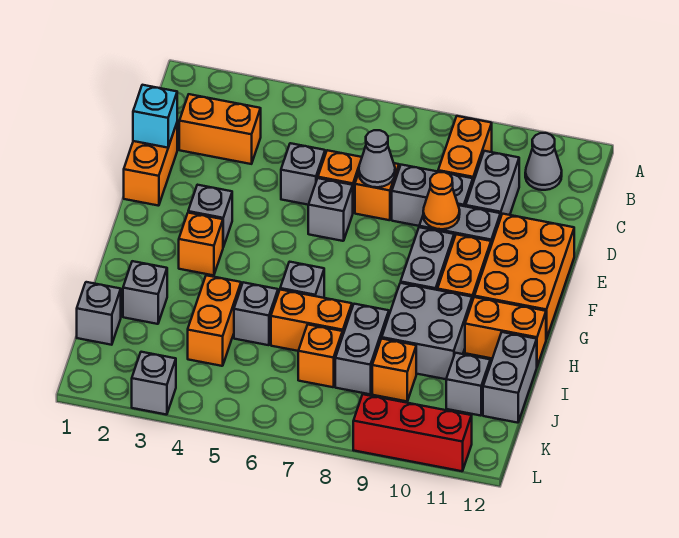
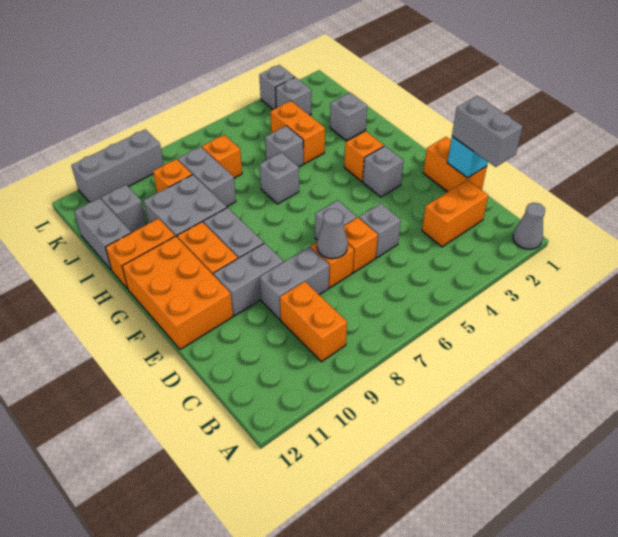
grey 1x1 cone [525,133,562,190] -> grey 1x1 cone moved to [513,203,545,249]
grey 1x2 brick [466,151,519,218] -> grey 1x2 brick moved to [452,96,523,167]
orange 1x1 cone [423,172,460,229] -> none
orange 1x2 brick [271,290,352,351] -> none
grey 1x1 brick [77,282,121,345] -> grey 1x1 brick moved to [275,77,311,115]
red 1x3 brick [353,394,472,471] -> grey 1x3 brick [71,129,164,202]

